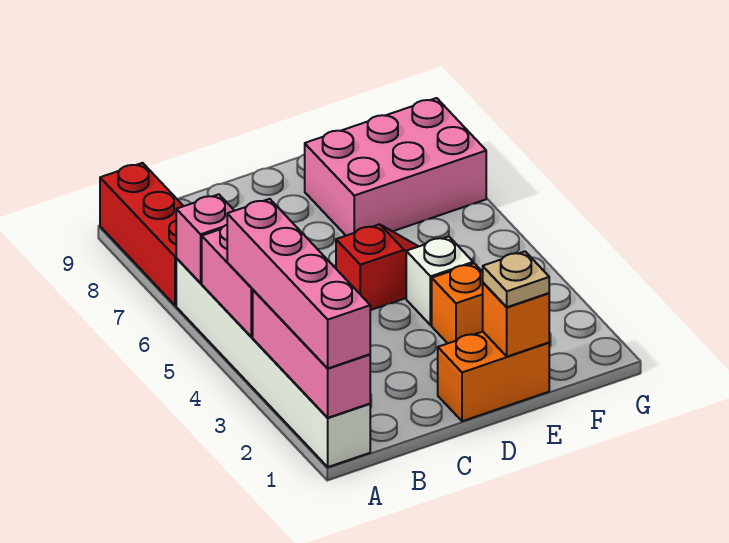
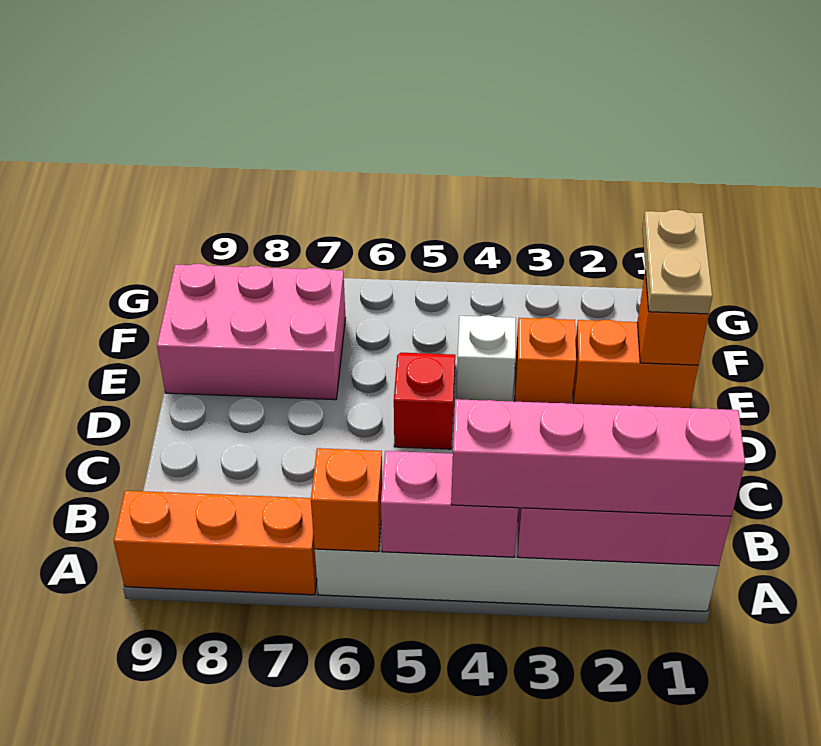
pink 1x1 brick [176,194,234,283] -> orange 1x1 brick [311,448,382,552]
red 1x3 brick [100,163,183,306] -> orange 1x3 brick [114,491,317,595]
orange 1x2 brick [438,332,549,421] -> orange 1x2 brick turned to [573,320,698,408]
tan 1x1 plate [483,251,549,307] -> tan 1x2 plate [642,210,712,314]
pink 2x3 brick [305,98,486,236] -> pink 2x3 brick turned to [157,264,346,400]

